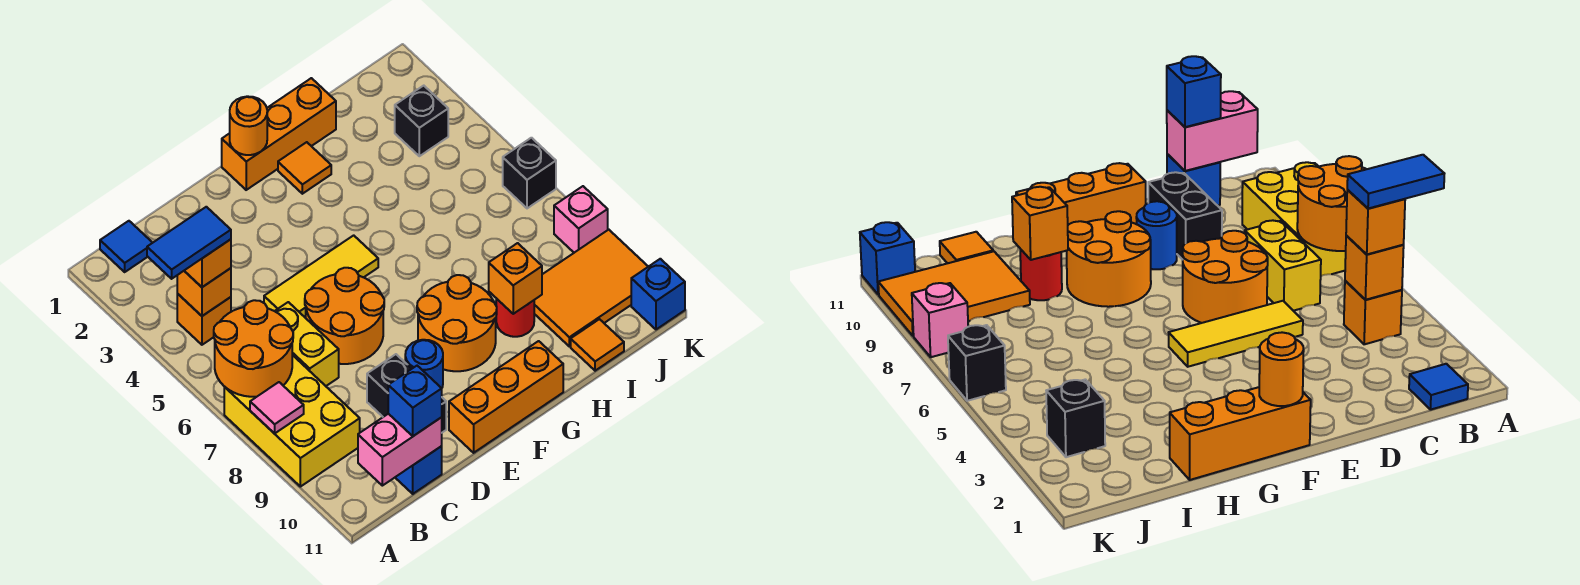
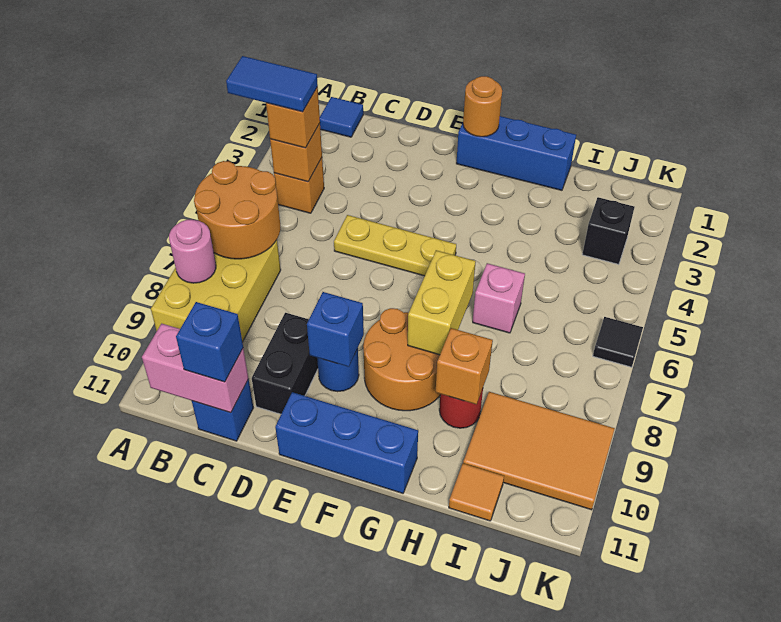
pink 1x1 tile [250,382,304,434] -> pink 1x1 round brick [169,219,216,283]
yellow 1x2 brick [275,302,339,386] -> yellow 1x2 brick moved to [408,250,476,355]
yellow 1x3 tile [264,235,378,317] -> yellow 1x3 plate [334,215,456,276]
orange 2x2 round brick [305,268,384,364] -> none
orange 1x3 brick [449,341,563,453] -> blue 1x3 brick [275,392,418,493]
orange 1x3 brick [222,78,336,190] -> blue 1x3 brick [456,116,576,190]
orange 1x1 tile [278,142,331,194] -> none
black 1x1 brick [503,138,556,208] -> black 1x1 tile [593,317,643,367]
pink 1x1 brick [554,186,608,253] -> pink 1x1 brick moved to [473,263,525,333]
blue 1x1 brick [631,259,685,329] -> blue 1x1 brick moved to [307,292,364,367]

